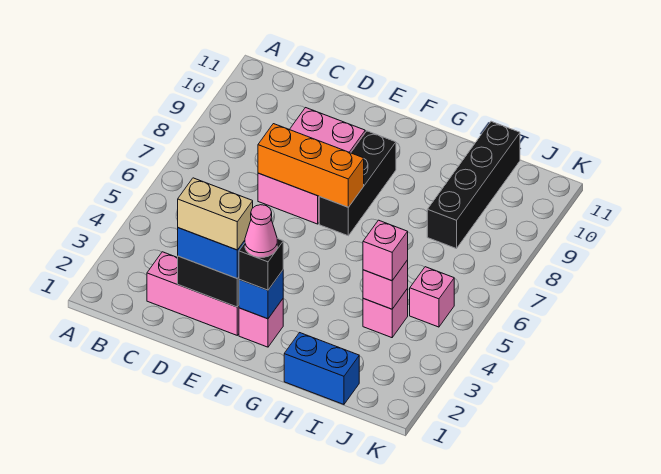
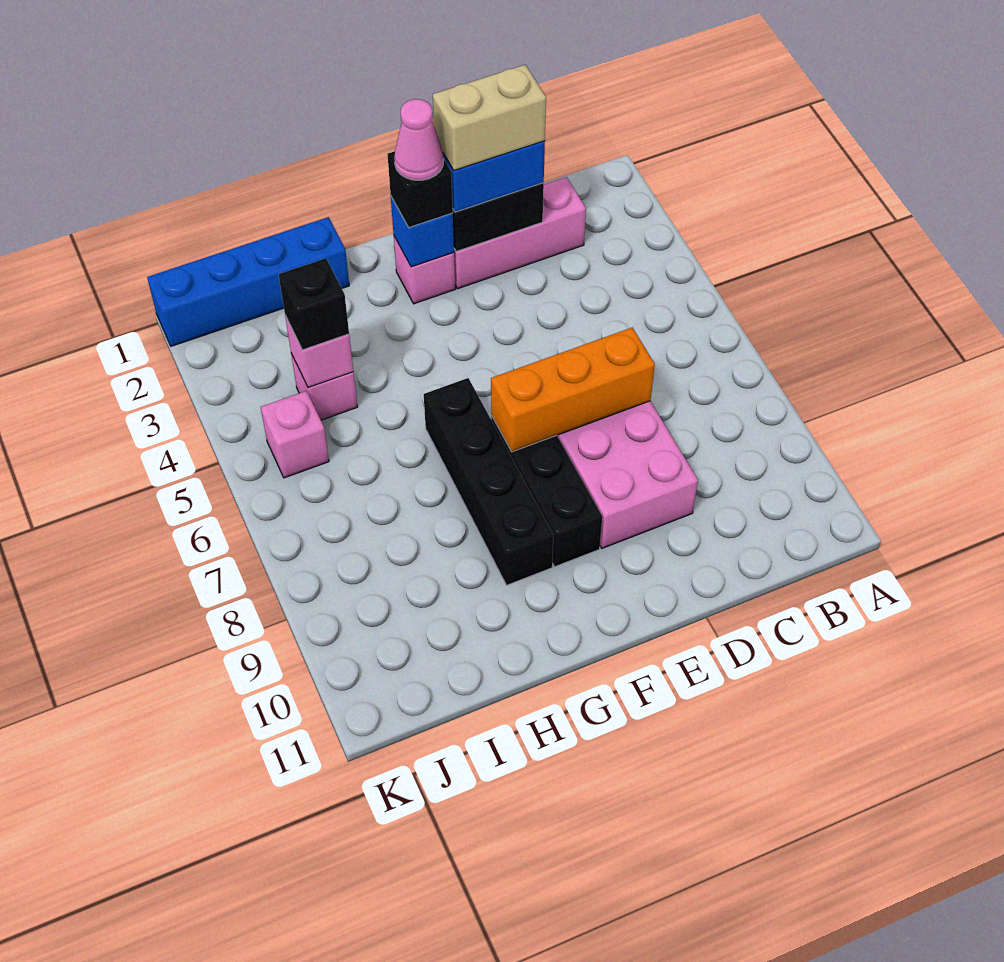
blue 1x2 brick [284,333,359,404] -> blue 1x4 brick [147,217,349,346]
pink 1x1 brick [363,220,408,281] -> black 1x1 brick [279,258,349,350]
black 1x4 brick [427,121,520,249] -> black 1x4 brick moved to [424,378,554,585]

